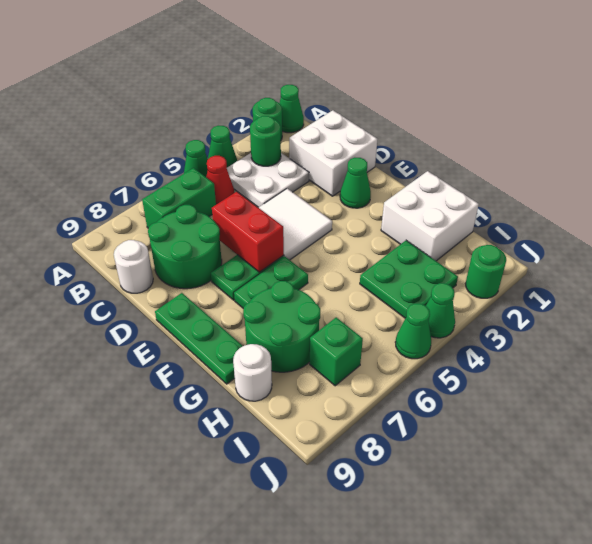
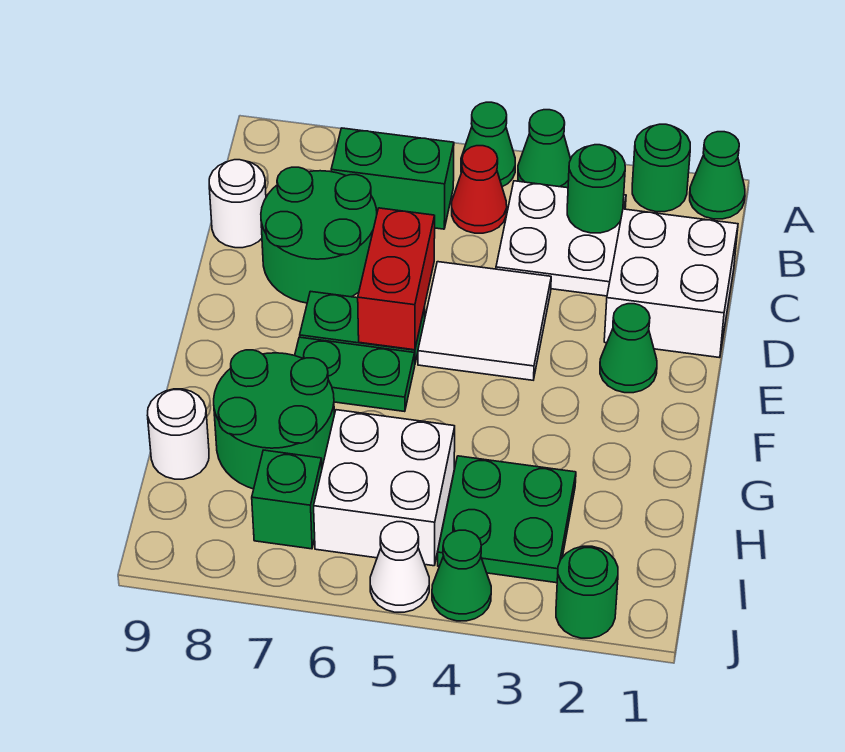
green 1x3 plate [155,293,243,384] -> none
white 2x2 brick [381,171,479,261] -> white 2x2 brick moved to [314,410,455,566]
green 1x1 cone [395,304,431,359] -> white 1x1 cone [370,522,429,612]

